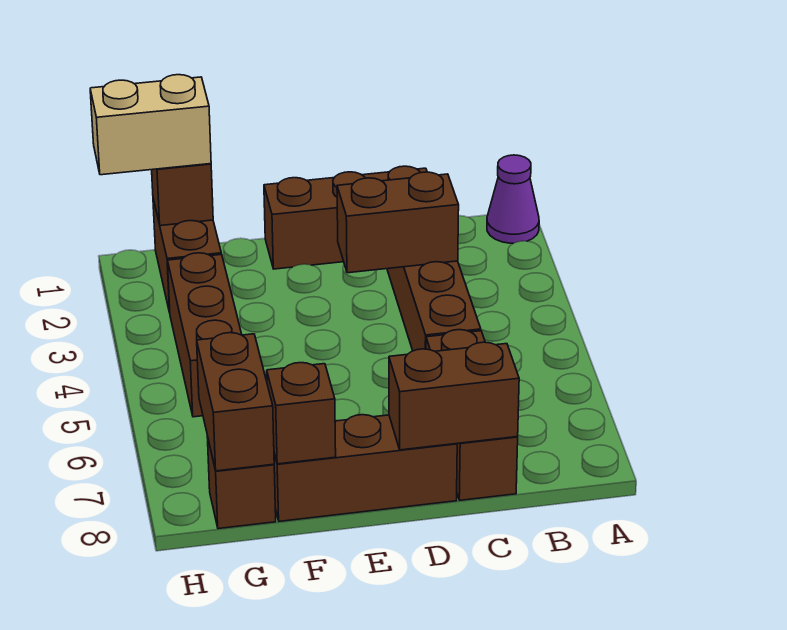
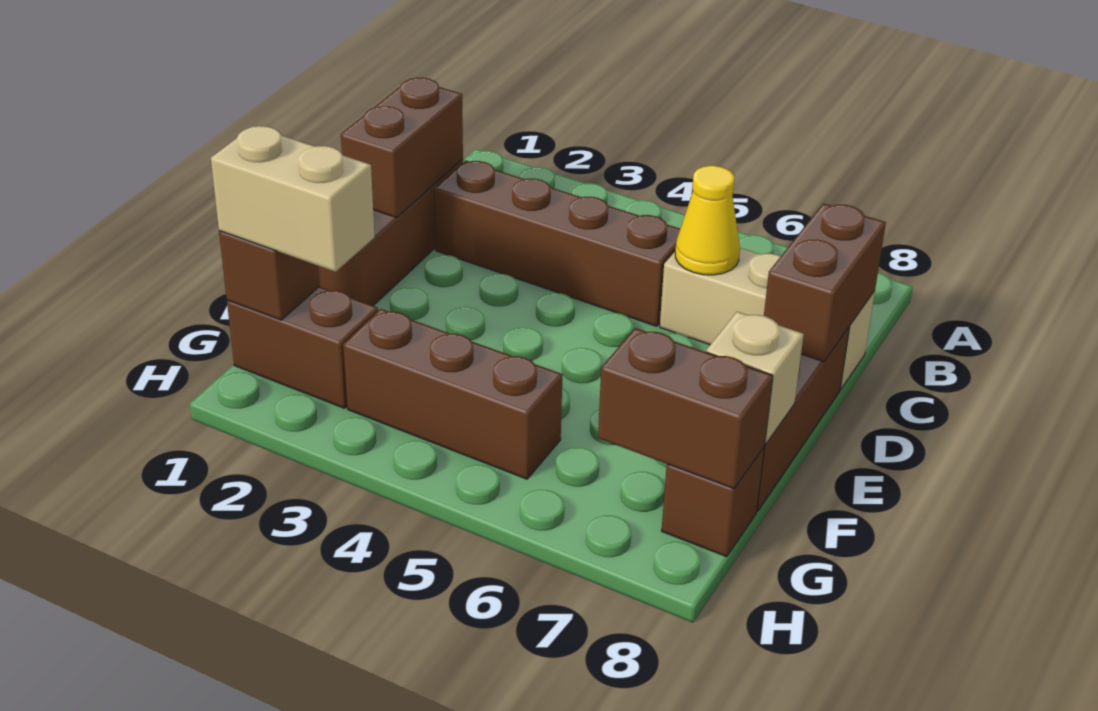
purple 1x1 cone [487,155,539,243] -> none
brown 1x2 brick [337,172,459,273] -> brown 1x2 brick moved to [341,78,463,218]
brown 1x3 brick [426,330,518,500] -> tan 1x3 brick [660,248,875,389]
none -> yellow 1x1 cone [675,166,740,275]
brown 1x1 brick [267,363,336,464] -> tan 1x1 brick [706,312,804,444]
tan 1x2 brick [90,75,211,175] -> tan 1x2 brick turned to [211,126,375,272]

